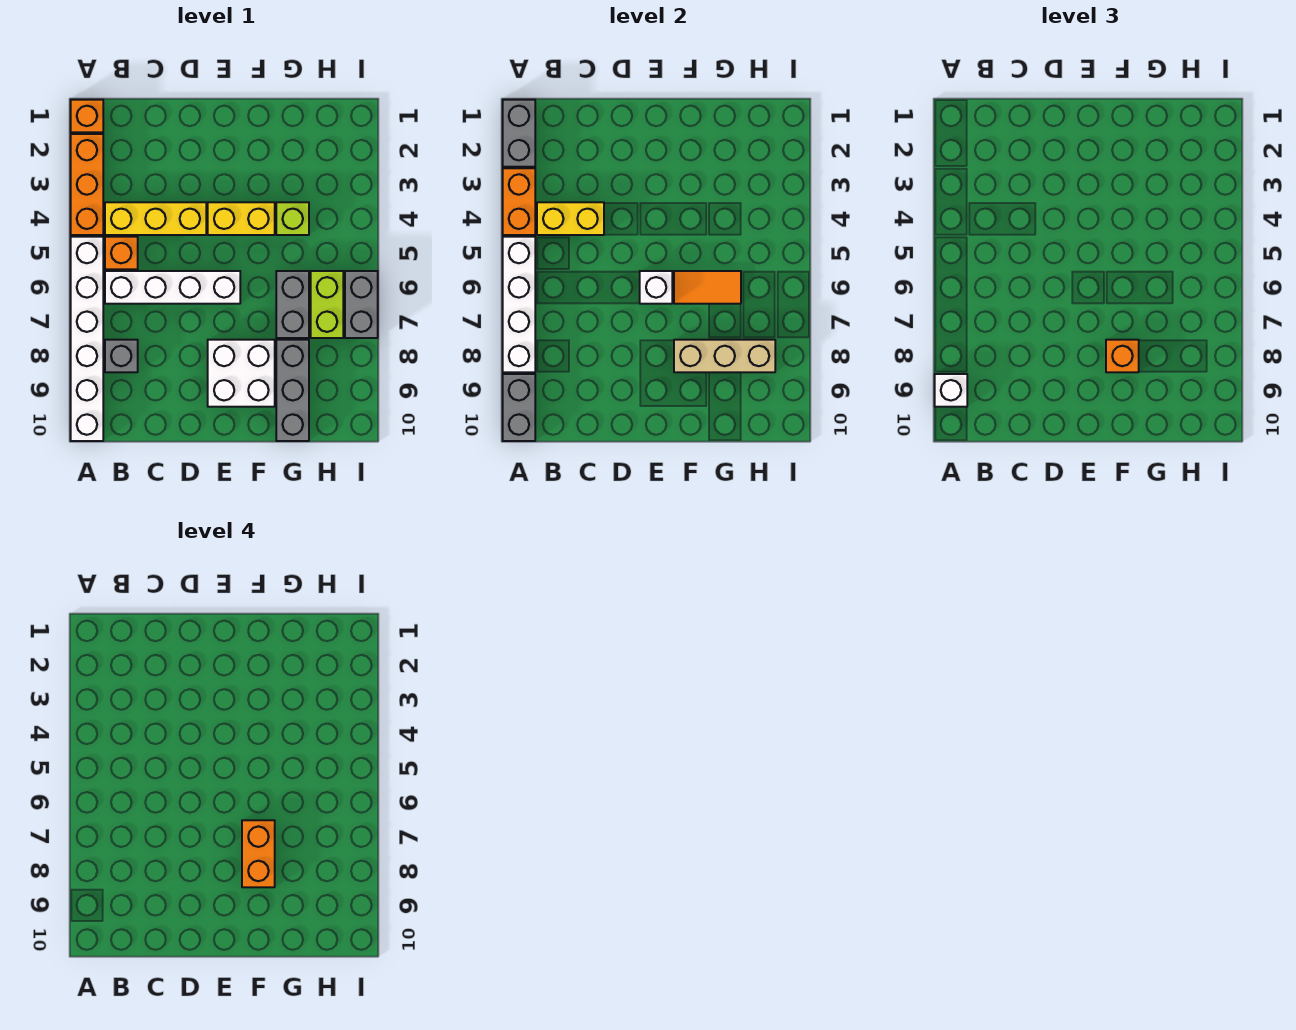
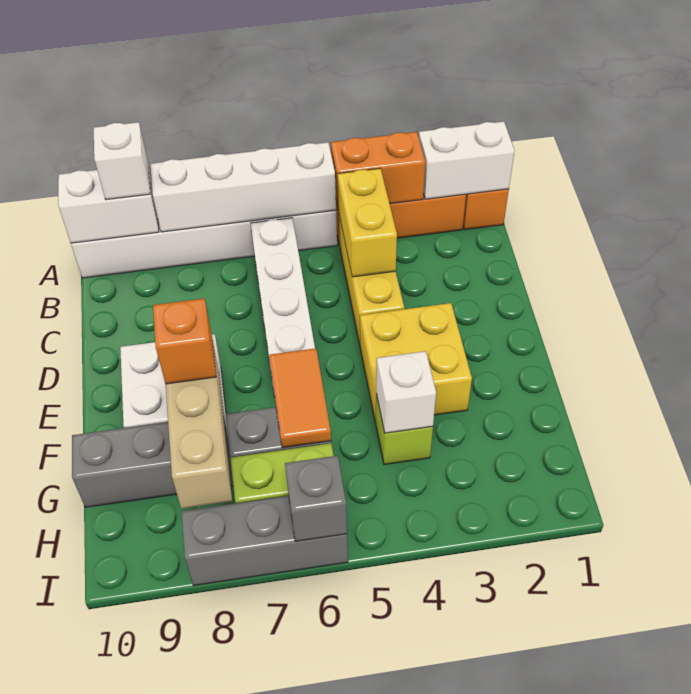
grey 1x2 brick [503,100,535,167] -> white 1x2 brick [419,122,515,199]
grey 1x2 brick [503,374,535,441] -> white 1x2 brick [58,165,159,243]
orange 1x1 brick [105,237,138,269] -> none
grey 1x1 brick [105,340,138,372] -> grey 1x1 brick moved to [285,456,347,541]
yellow 1x2 brick [208,202,275,235] -> yellow 2x2 brick [360,303,472,423]
white 1x1 brick [640,271,672,304] -> white 1x1 brick moved to [376,351,436,433]
orange 1x2 brick [242,820,275,887] -> none
grey 1x2 brick [345,271,378,338] -> grey 1x3 brick [181,496,348,585]

